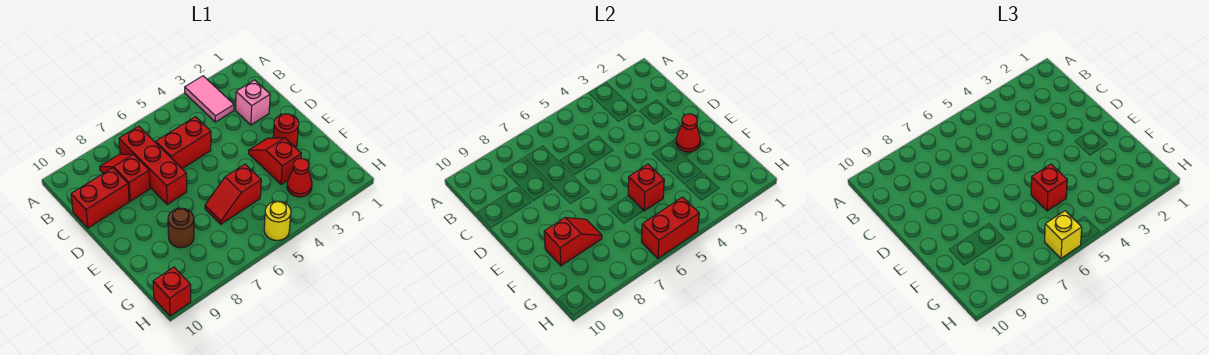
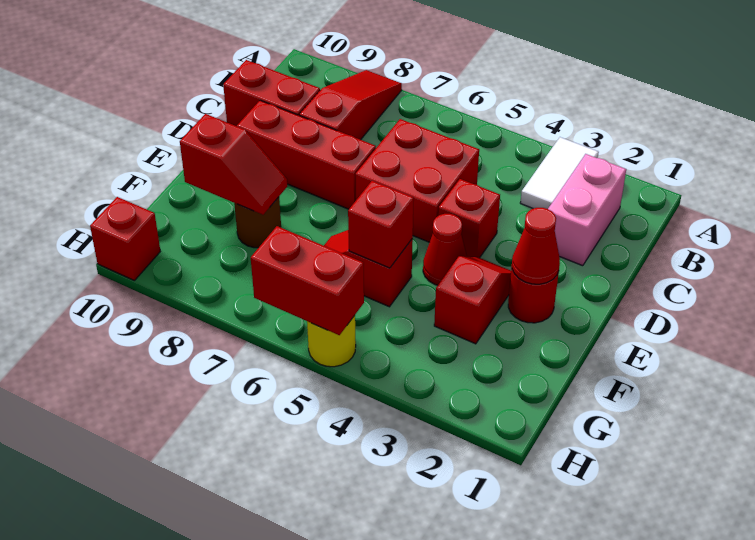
pink 1x2 tile [185,76,234,122] -> white 1x2 tile [520,137,599,209]
red 1x3 brick [119,126,187,205] -> red 1x3 brick turned to [237,100,376,209]
red 1x2 slope [100,154,150,201] -> red 1x3 slope [299,70,402,140]
pink 1x1 brick [236,80,270,125] -> pink 1x2 brick [548,154,626,266]
red 1x2 brick [156,117,211,169] -> red 2x2 brick [355,119,479,242]
red 1x1 brick [1031,164,1067,211] -> red 1x1 brick moved to [438,179,500,258]
red 1x1 cone [287,158,312,197] -> red 1x1 cone moved to [423,214,467,285]
yellow 1x1 brick [1045,211,1082,258] -> none

